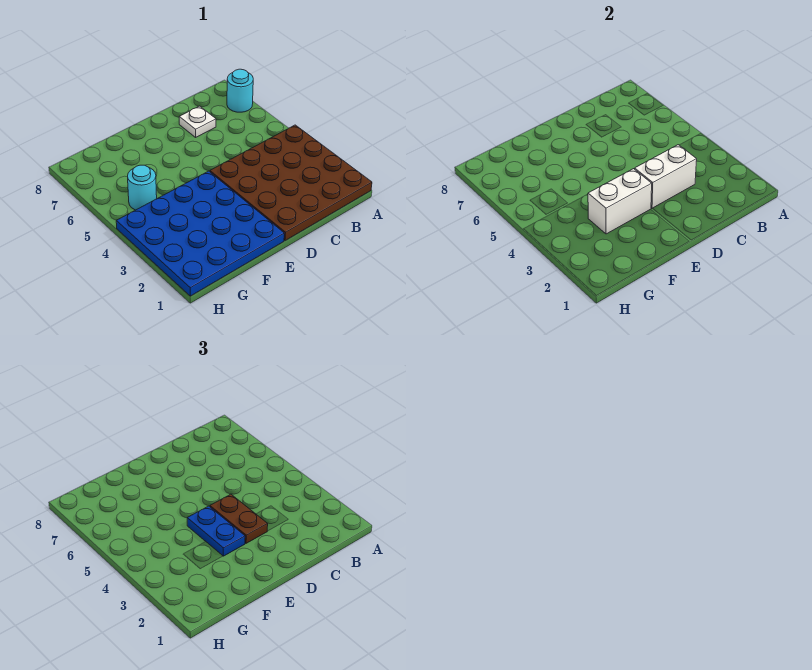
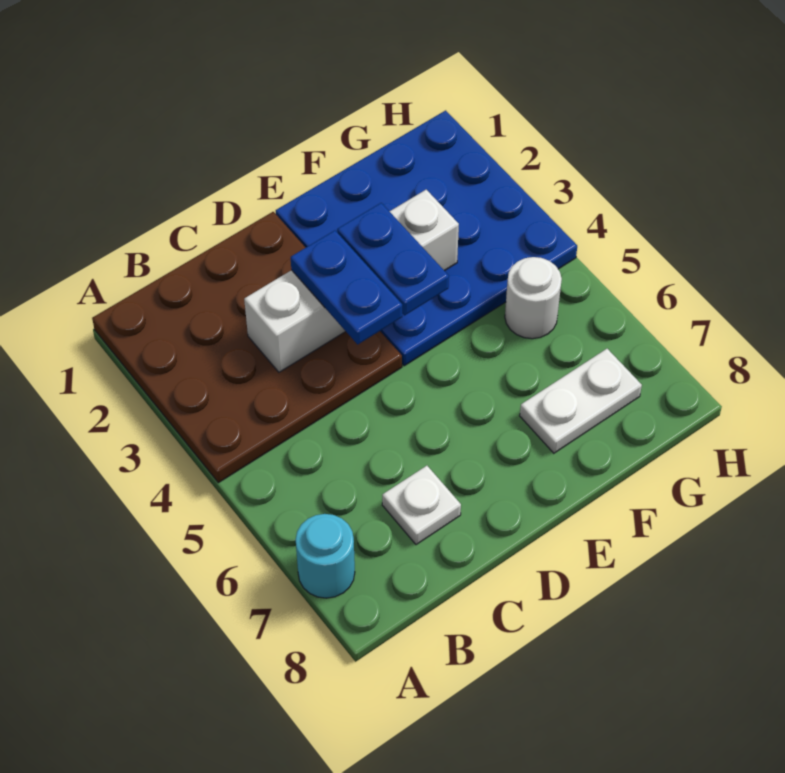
brown 1x2 plate [210,494,268,543] -> blue 1x2 plate [291,231,402,344]
none -> white 1x2 plate [520,349,642,453]
cyan 1x1 round brick [128,165,157,210] -> white 1x1 round brick [505,257,562,339]

